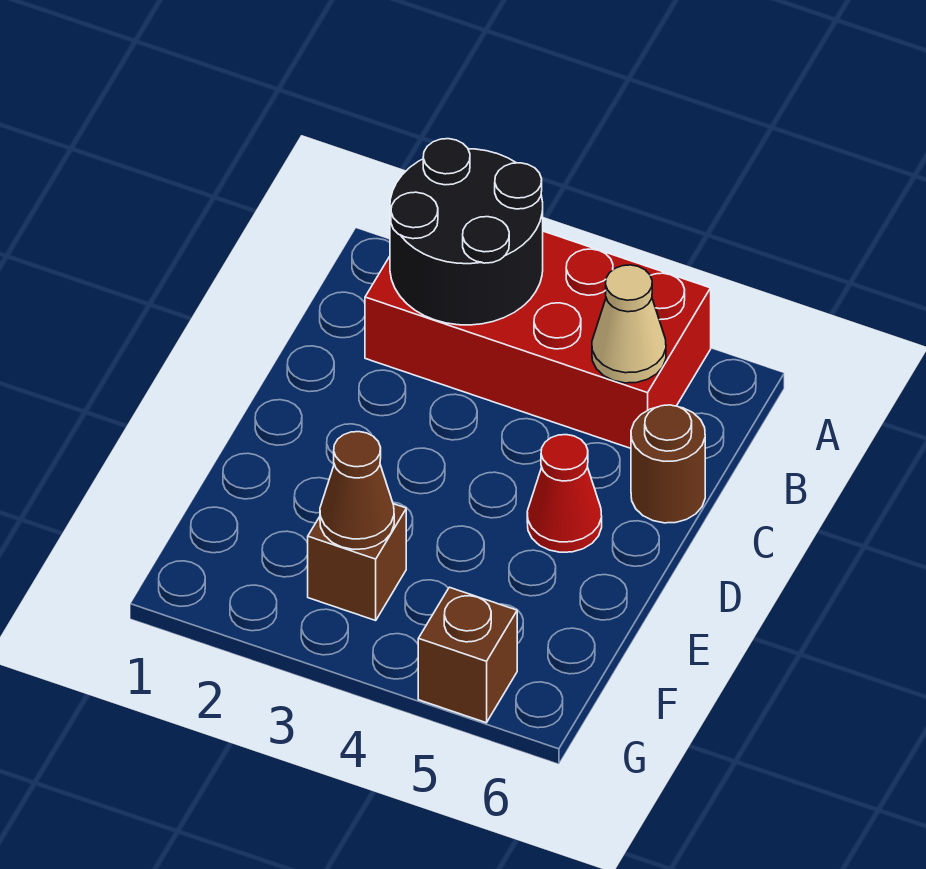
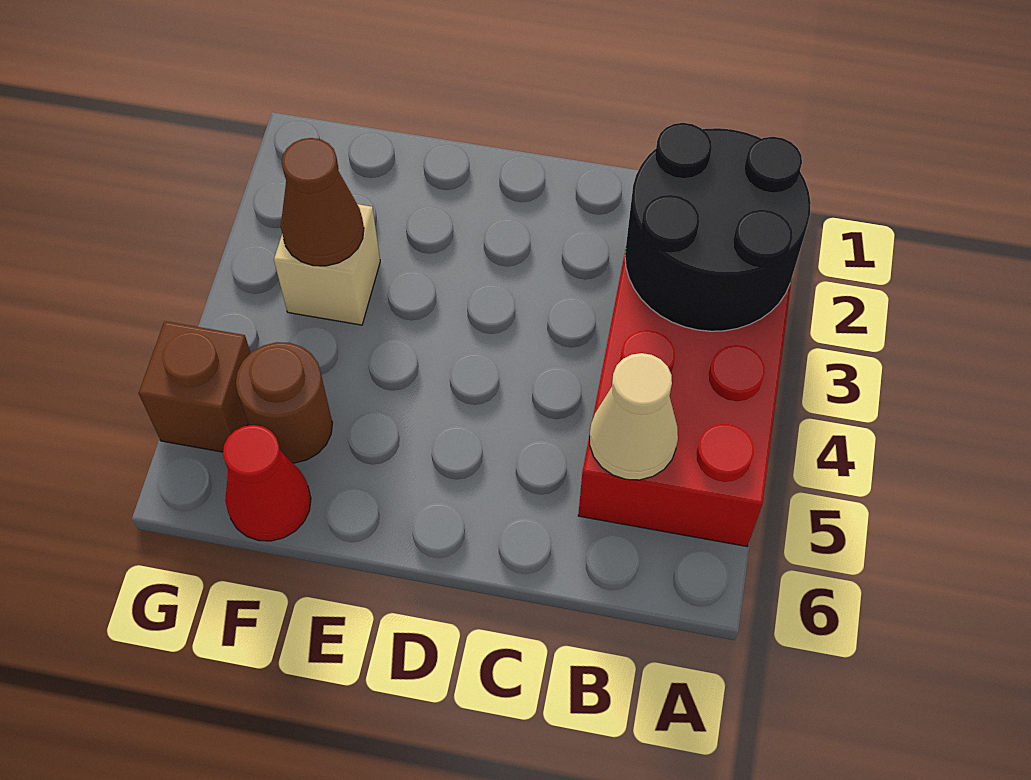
brown 1x1 round brick [631,405,705,523] -> brown 1x1 round brick moved to [236,342,332,463]
red 1x1 cone [527,435,602,552] -> red 1x1 cone moved to [223,425,311,541]
brown 1x1 brick [308,504,406,620] -> tan 1x1 brick [274,204,380,325]

